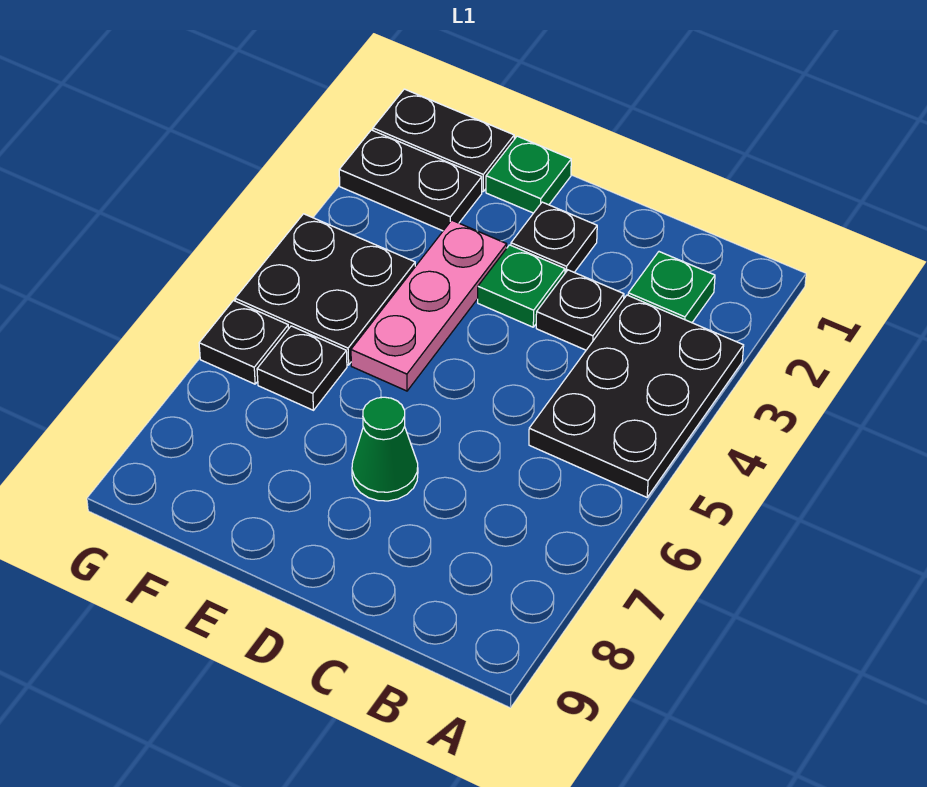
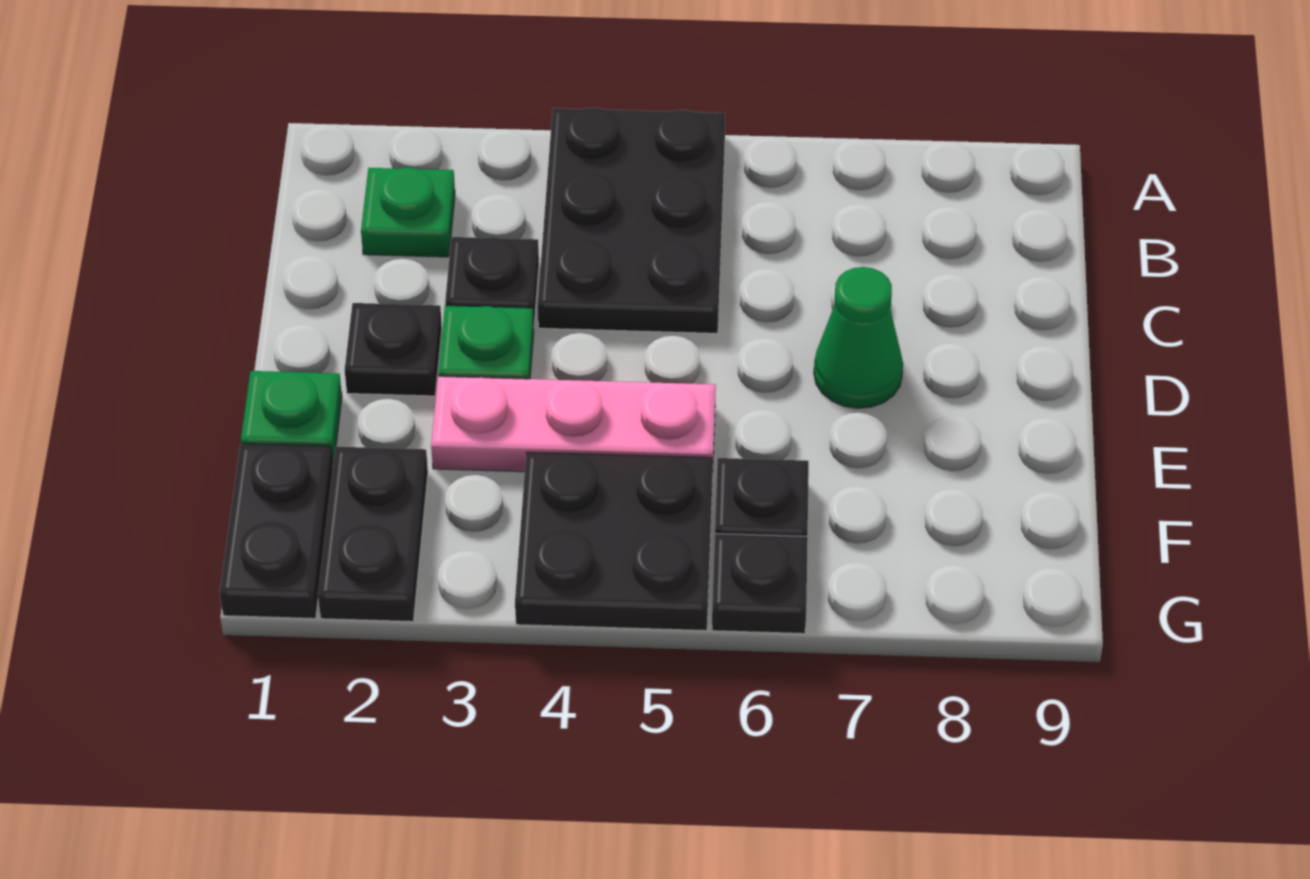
black 2x3 plate [529,295,744,497] -> black 2x3 plate turned to [538,107,725,333]

